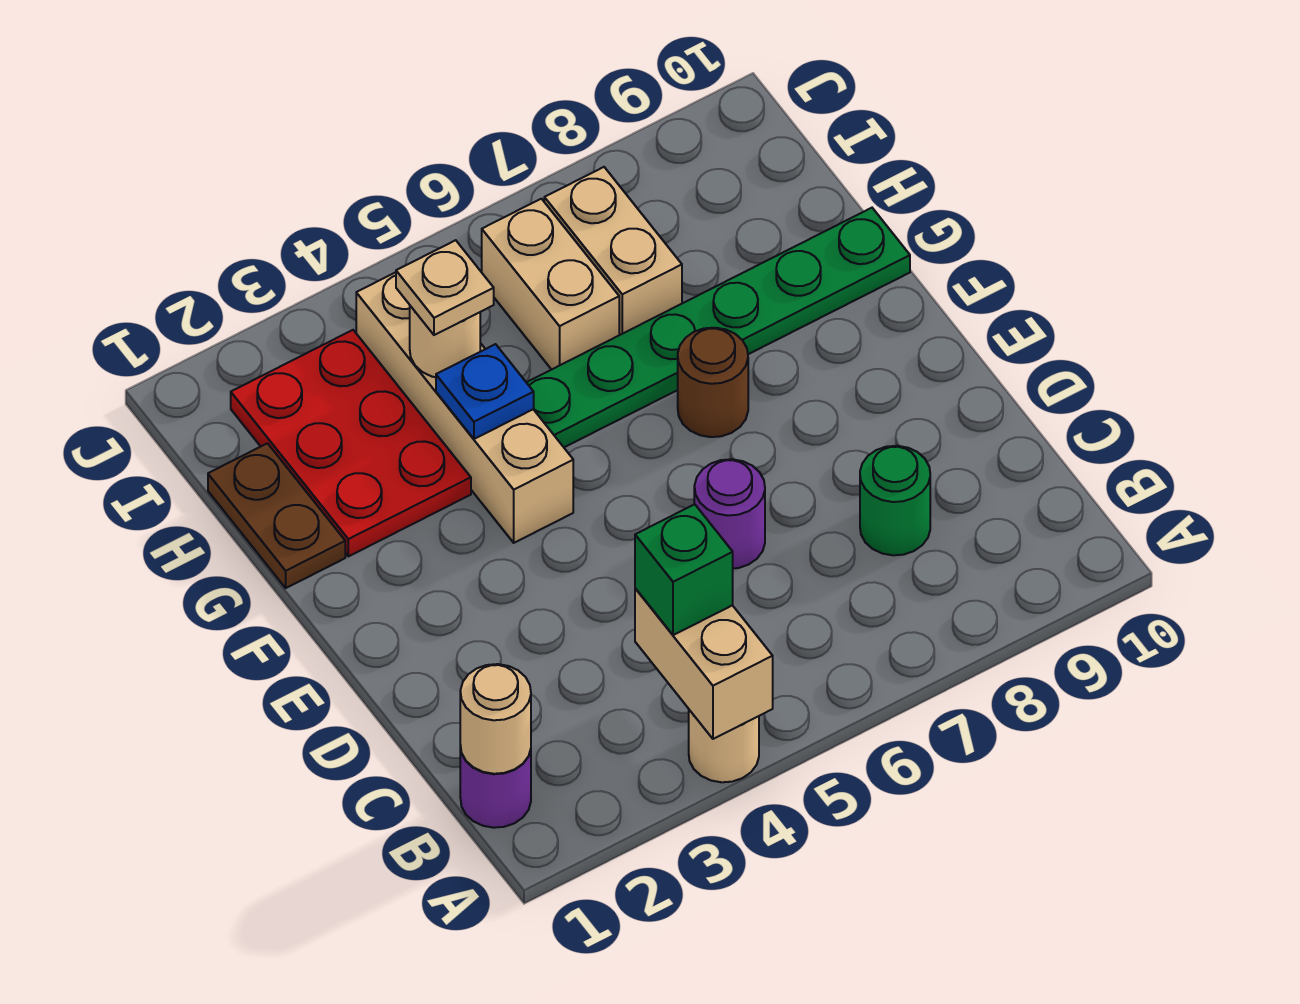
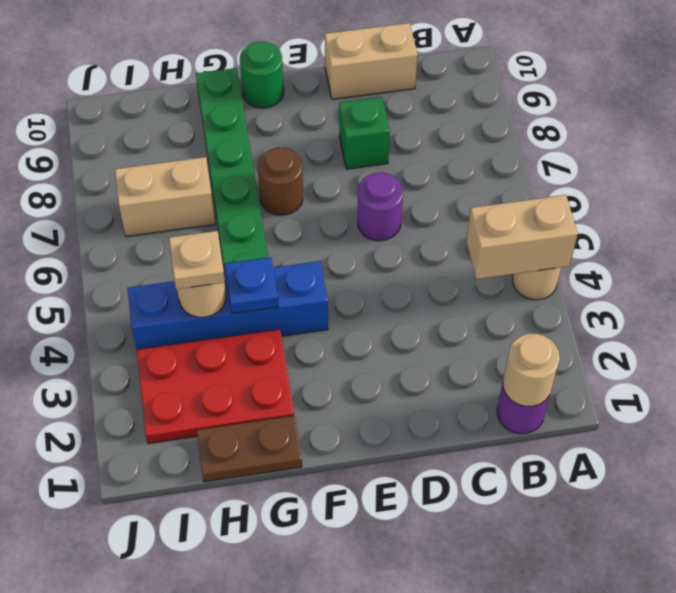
green 1x1 brick [635,504,733,635] -> green 1x1 brick moved to [339,97,390,169]
green 1x1 round brick [860,446,930,555] -> green 1x1 round brick moved to [240,42,284,108]
tan 1x4 brick [356,272,573,543] -> blue 1x4 brick [127,261,328,349]
tan 1x2 brick [482,199,619,370] -> tan 1x2 brick moved to [325,23,418,99]

